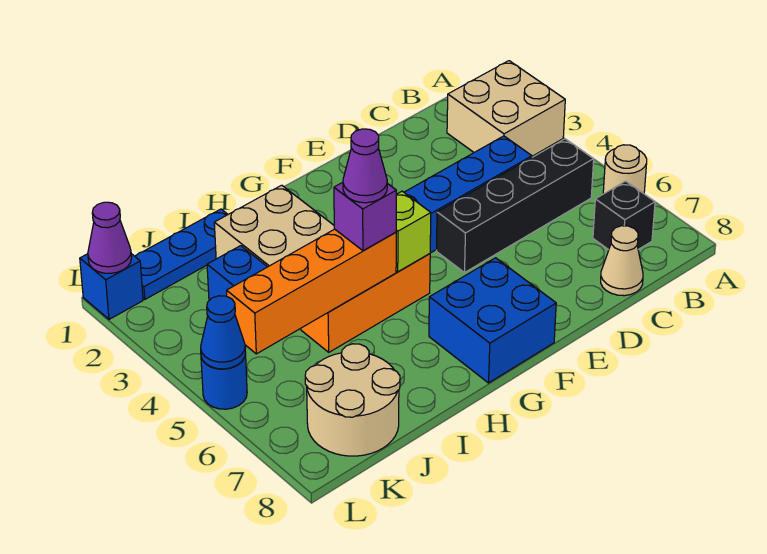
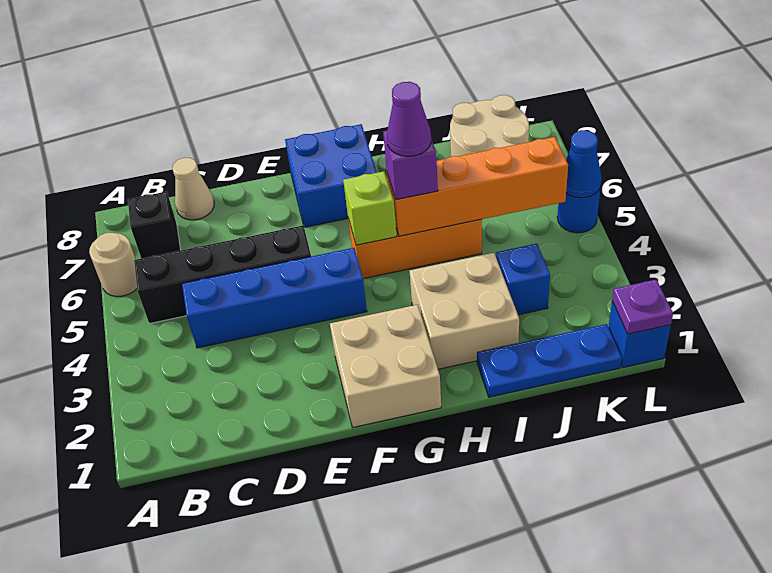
tan 2x2 brick [447,61,565,156] -> tan 2x2 brick moved to [330,305,441,427]
purple 1x1 cone [88,202,132,273] -> purple 1x1 plate [612,280,673,334]

